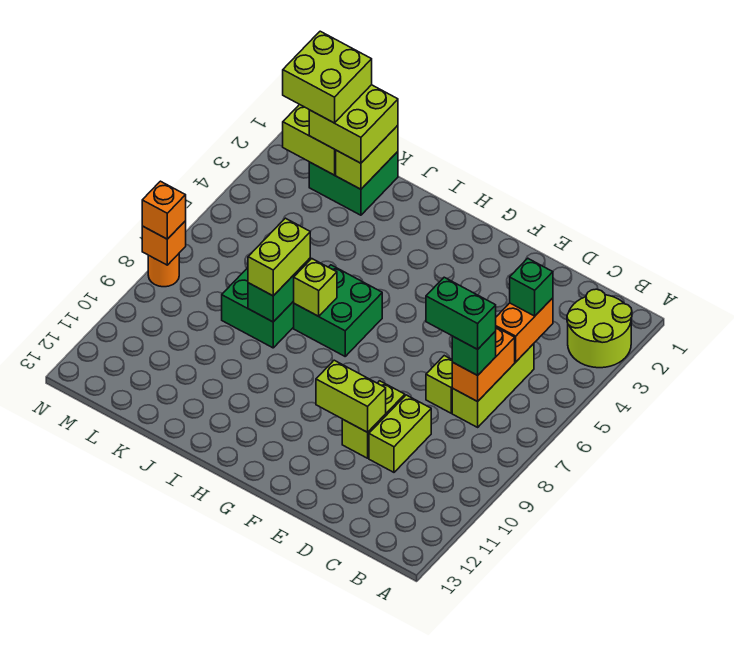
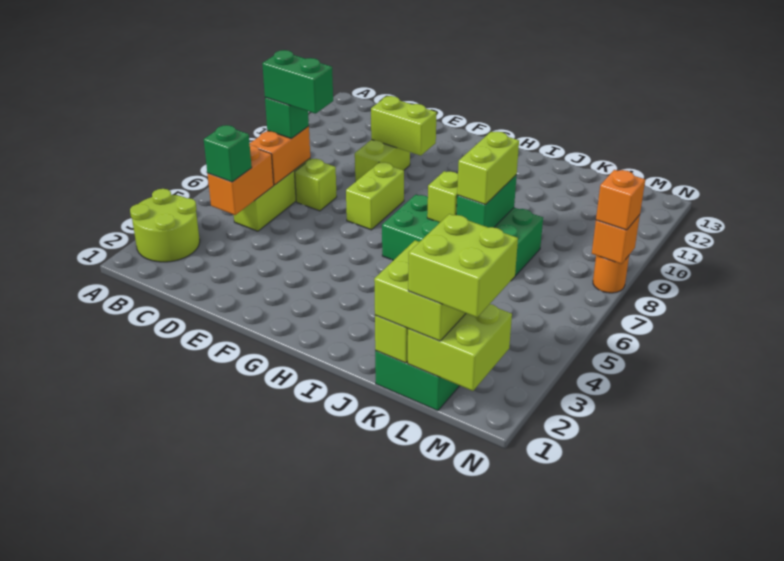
lime 1x2 brick [369,395,431,472] -> lime 1x2 brick moved to [346,162,404,230]

